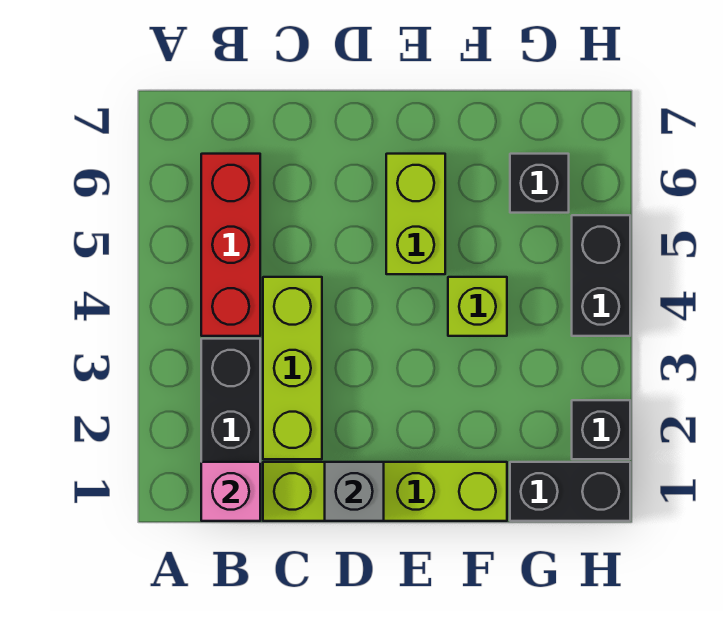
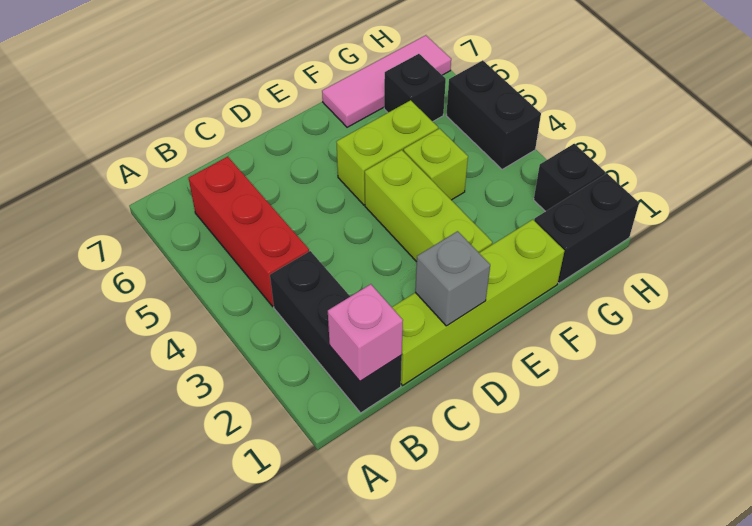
lime 1x3 brick [263,277,322,459] -> lime 1x3 brick moved to [365,150,492,262]
lime 1x2 brick [386,154,445,274] -> lime 1x2 brick turned to [337,100,438,205]
none -> pink 1x3 tile [322,35,451,127]

